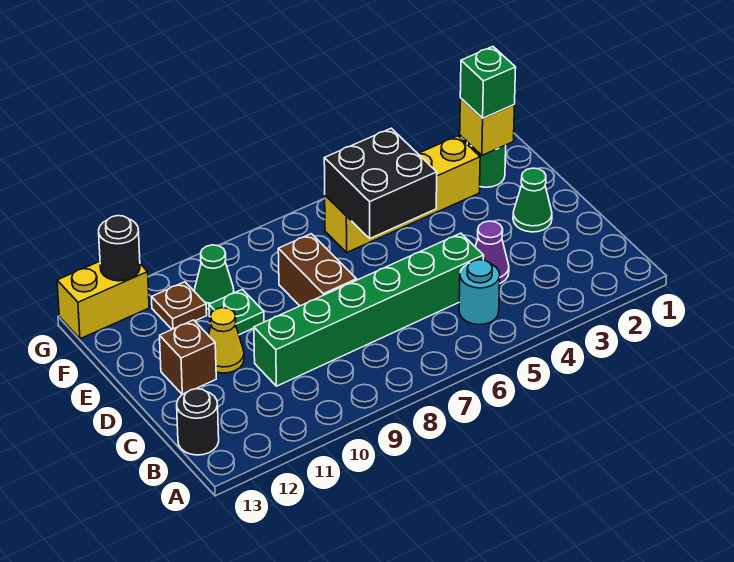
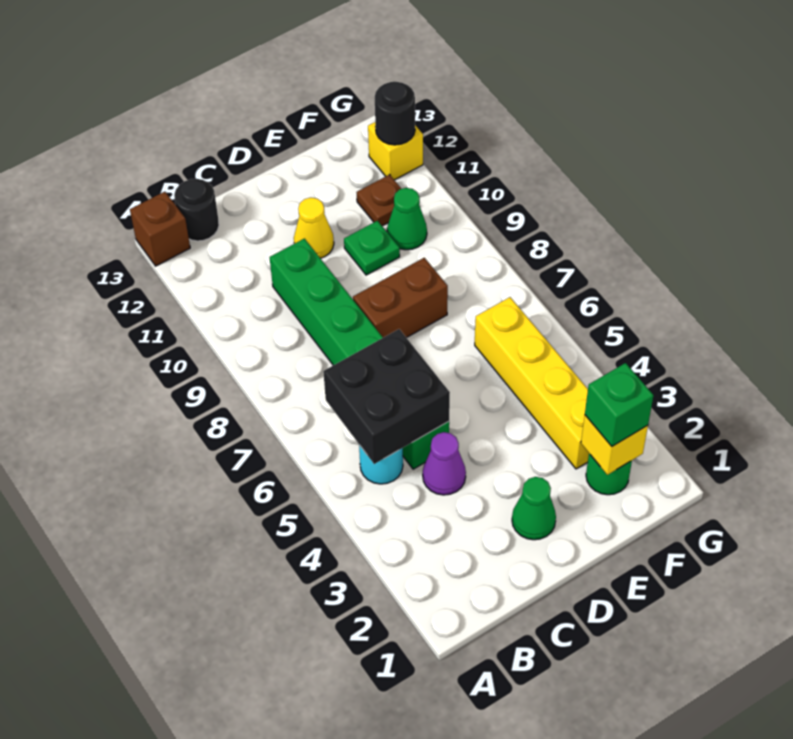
brown 1x1 brick [160,320,216,395] -> brown 1x1 brick moved to [130,192,190,266]
black 2x2 brick [324,128,437,238] -> black 2x2 brick moved to [323,329,450,464]
yellow 1x2 brick [57,261,149,339] -> yellow 1x1 brick [368,122,423,180]

